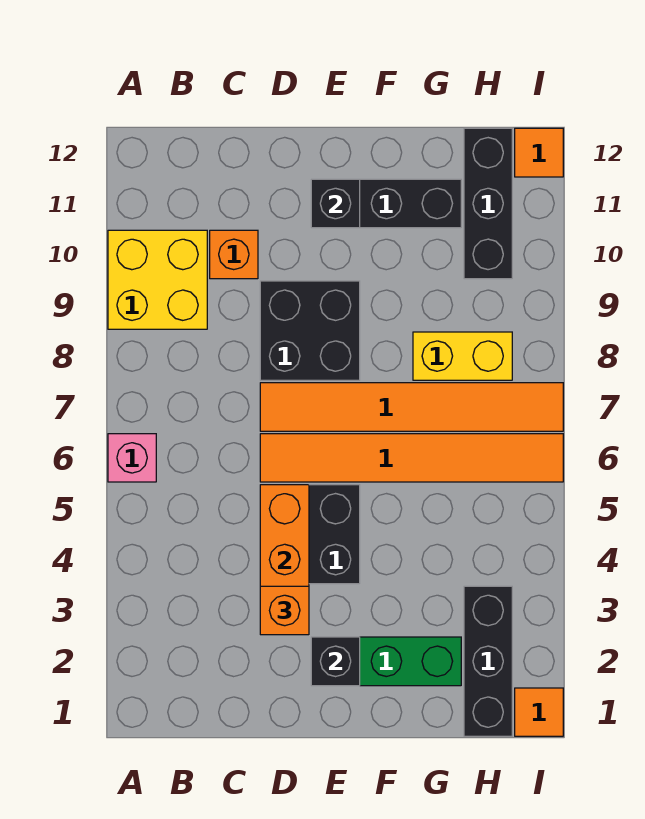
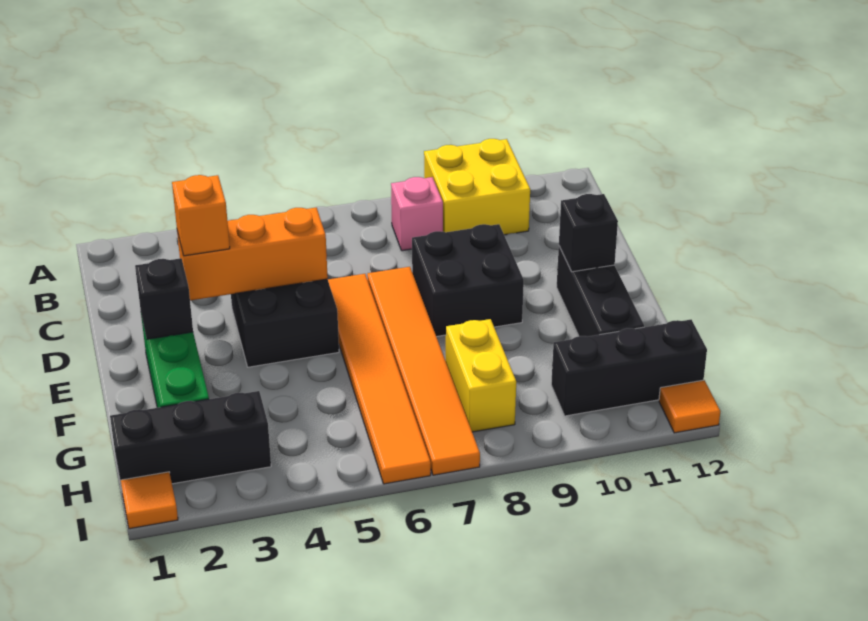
pink 1x1 brick [108,434,156,482] -> pink 1x1 brick moved to [391,177,443,251]
orange 1x1 brick [210,230,258,279] -> none

